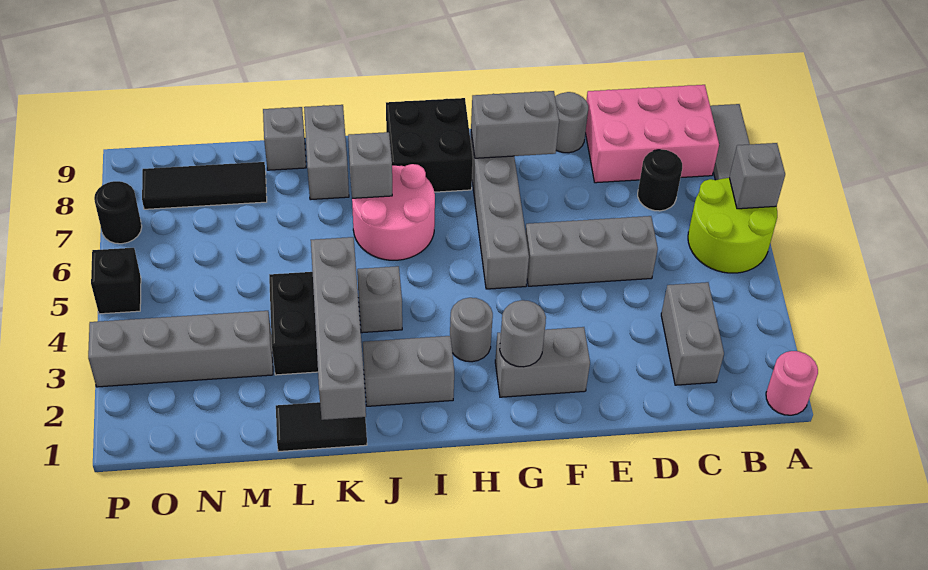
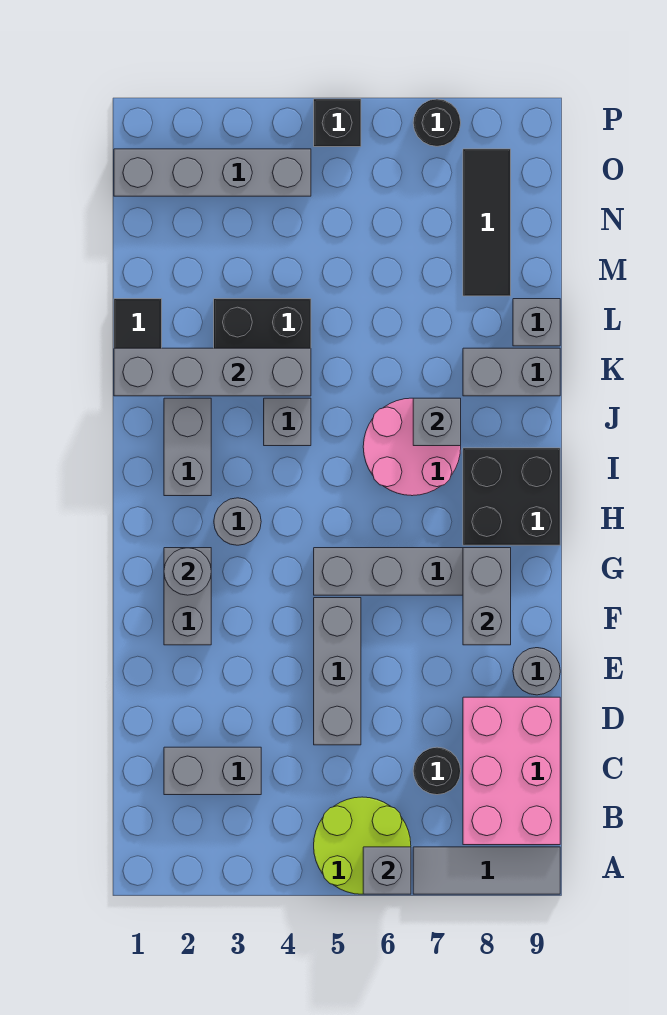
pink 1x1 round brick [766,351,818,415] -> none
grey 1x4 brick [88,311,273,387] -> grey 1x4 brick turned to [114,149,311,196]

